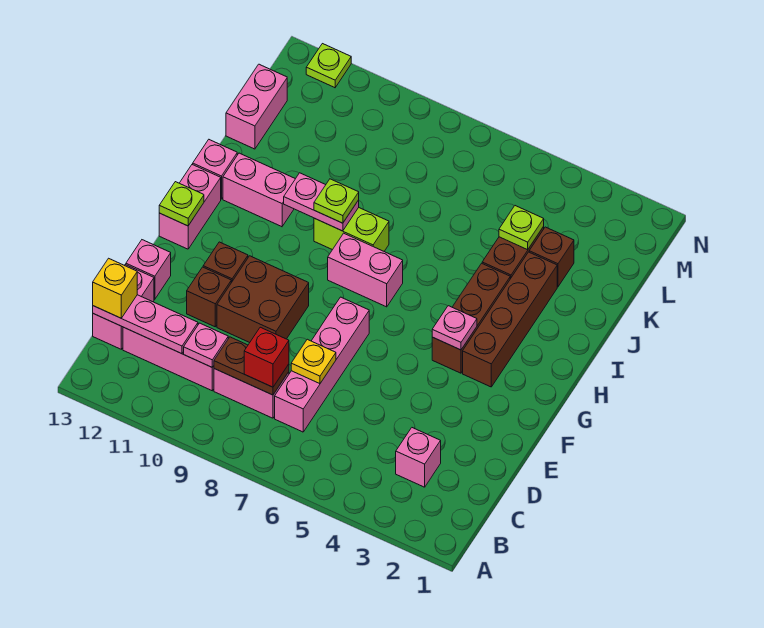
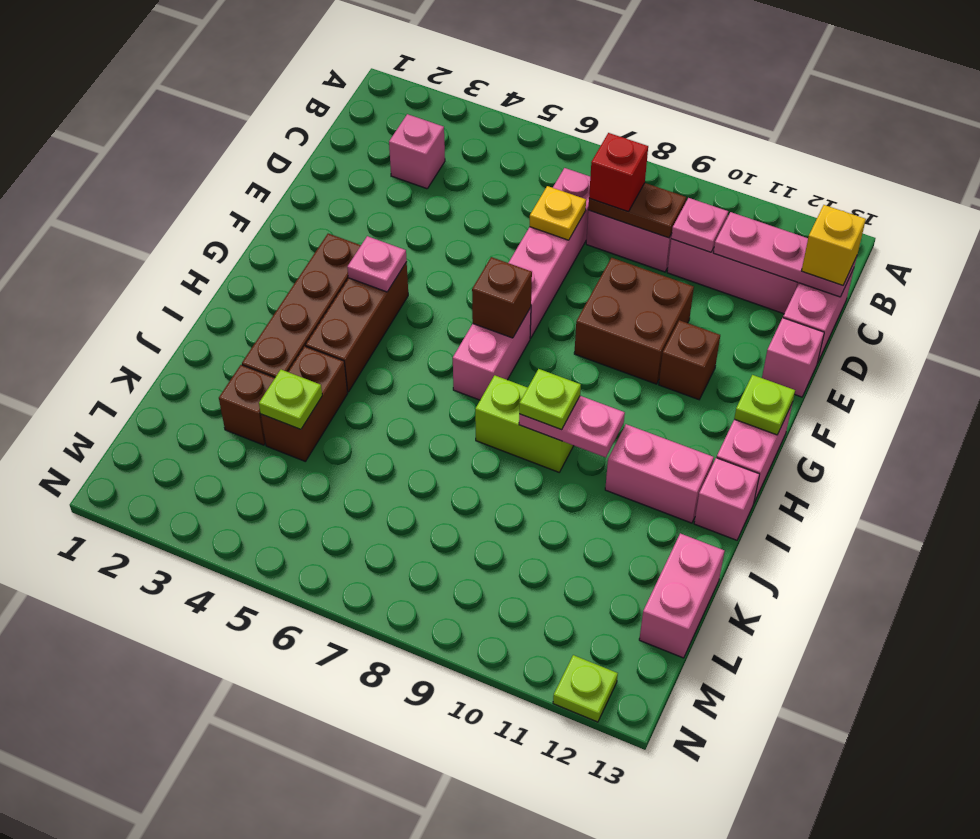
brown 1x1 brick [187,267,231,327] -> brown 1x1 brick moved to [472,257,532,338]
pink 1x2 brick [328,233,403,307] -> pink 1x2 brick turned to [453,307,531,400]

